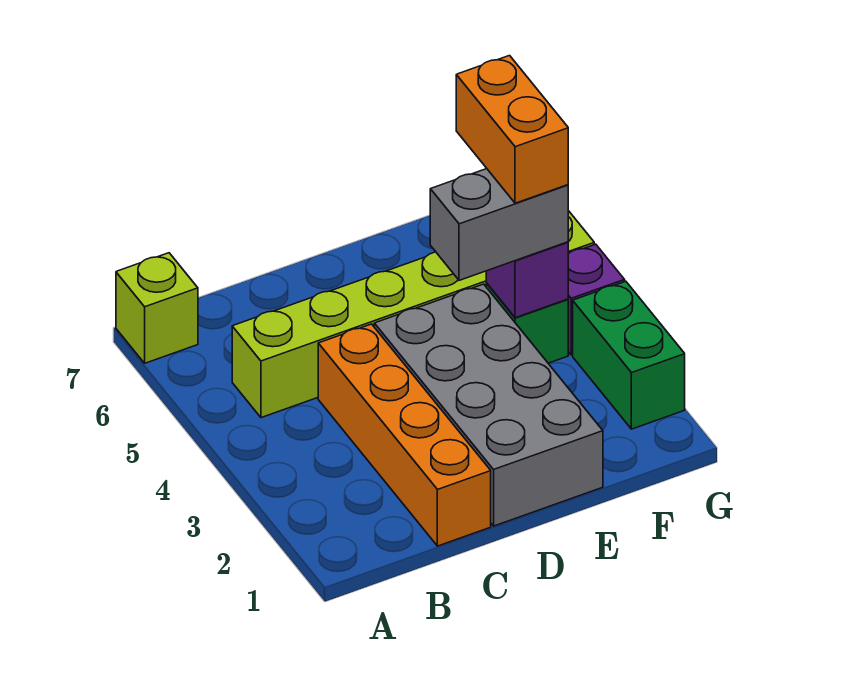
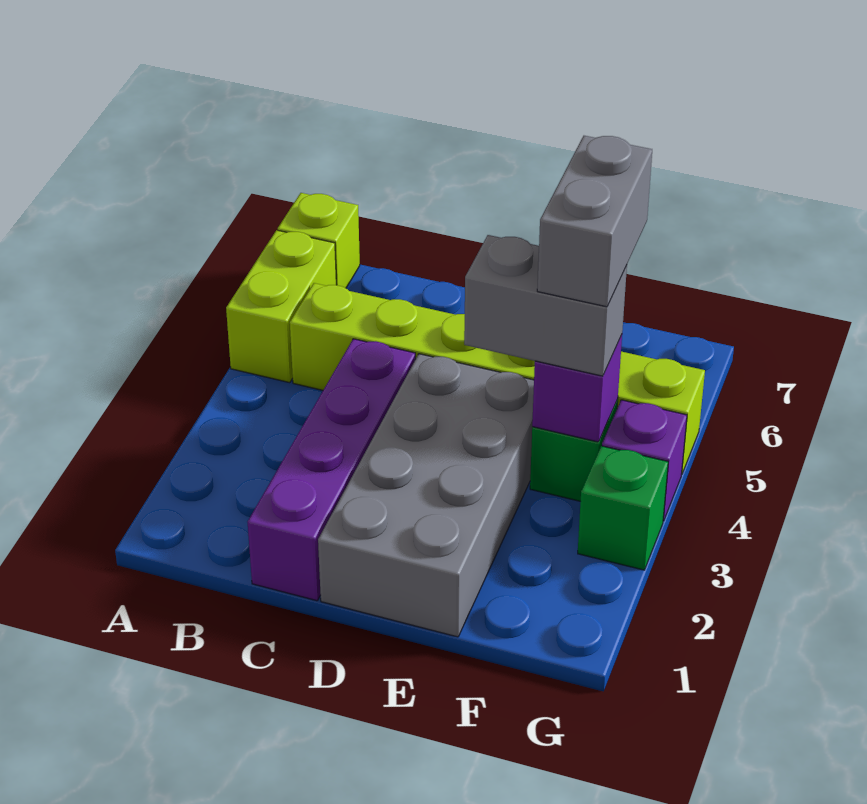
none -> lime 1x2 brick [226,230,336,383]
orange 1x4 brick [318,324,491,546] -> purple 1x4 brick [248,339,415,601]
orange 1x2 brick [456,56,568,203] -> grey 1x2 brick [537,136,652,307]
green 1x2 brick [573,281,685,429] -> green 1x1 brick [578,446,668,570]

